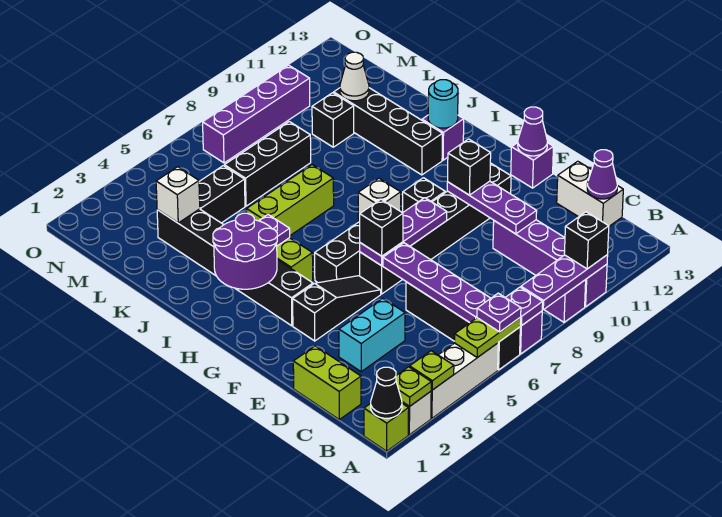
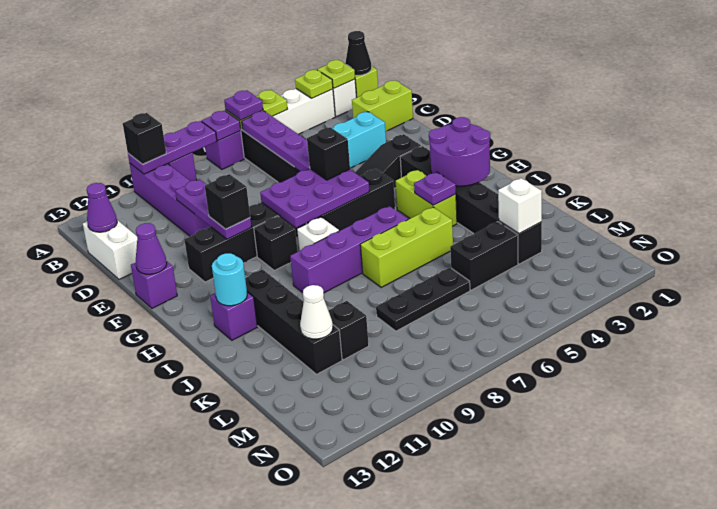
lime 1x2 brick [293,346,361,419] -> lime 1x2 brick turned to [352,81,413,131]
purple 1x3 plate [360,198,447,266] -> purple 2x3 plate [260,169,369,228]
black 1x3 brick [224,122,311,206] -> black 1x3 plate [376,268,470,331]
purple 1x4 brick [203,65,310,163] -> purple 1x4 brick moved to [290,206,408,293]

